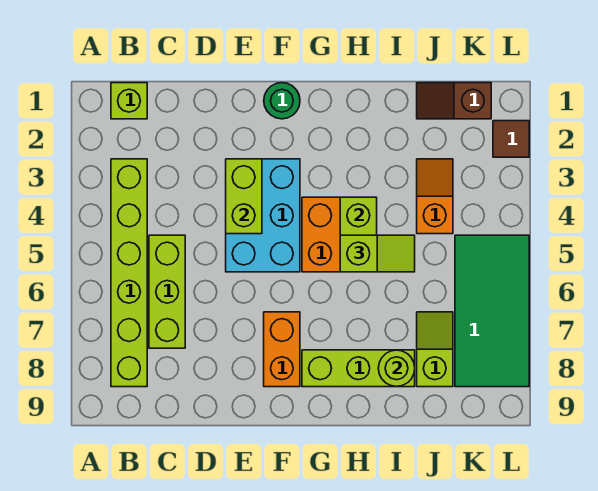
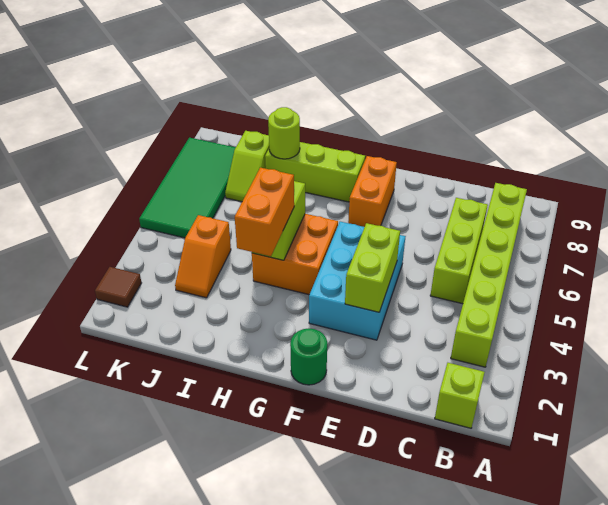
none -> orange 1x2 brick [235,168,294,256]
lime 1x2 slope [340,235,415,272] -> none
brown 1x2 slope [417,83,491,119] -> none

